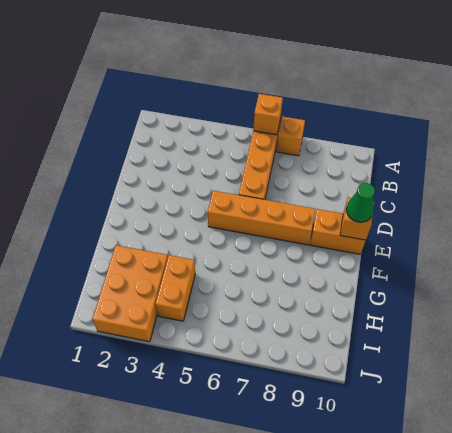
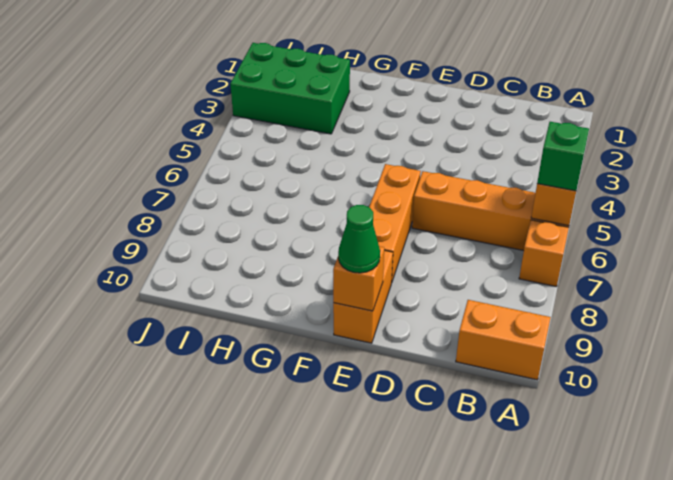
none -> green 1x1 brick [537,122,589,191]
orange 1x4 brick [208,191,315,245] -> orange 1x3 brick [369,164,421,283]
orange 2x3 brick [92,245,168,342] -> green 2x3 brick [230,43,350,134]
orange 1x2 brick [155,255,195,321] -> orange 1x2 brick moved to [456,300,551,380]

